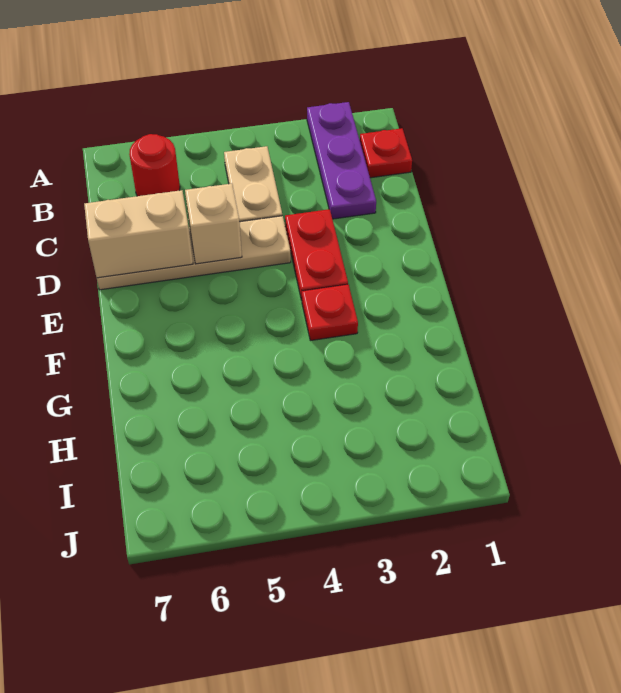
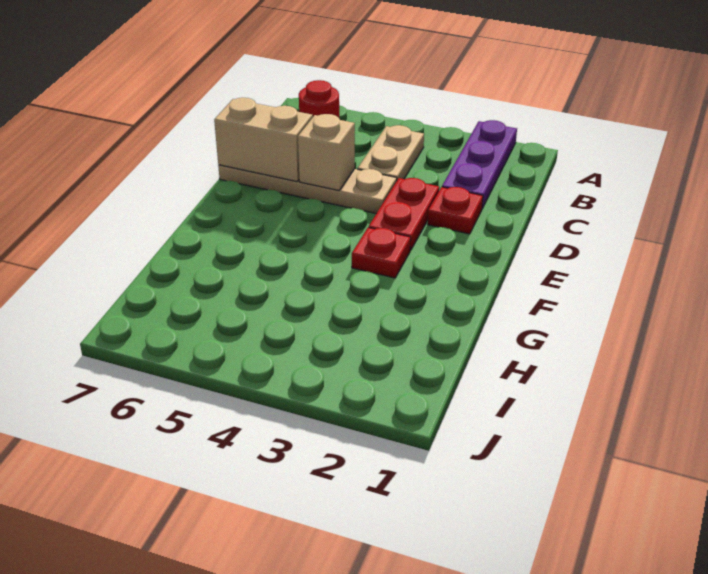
red 1x1 plate [360,128,412,178] -> red 1x1 plate moved to [428,187,483,234]

